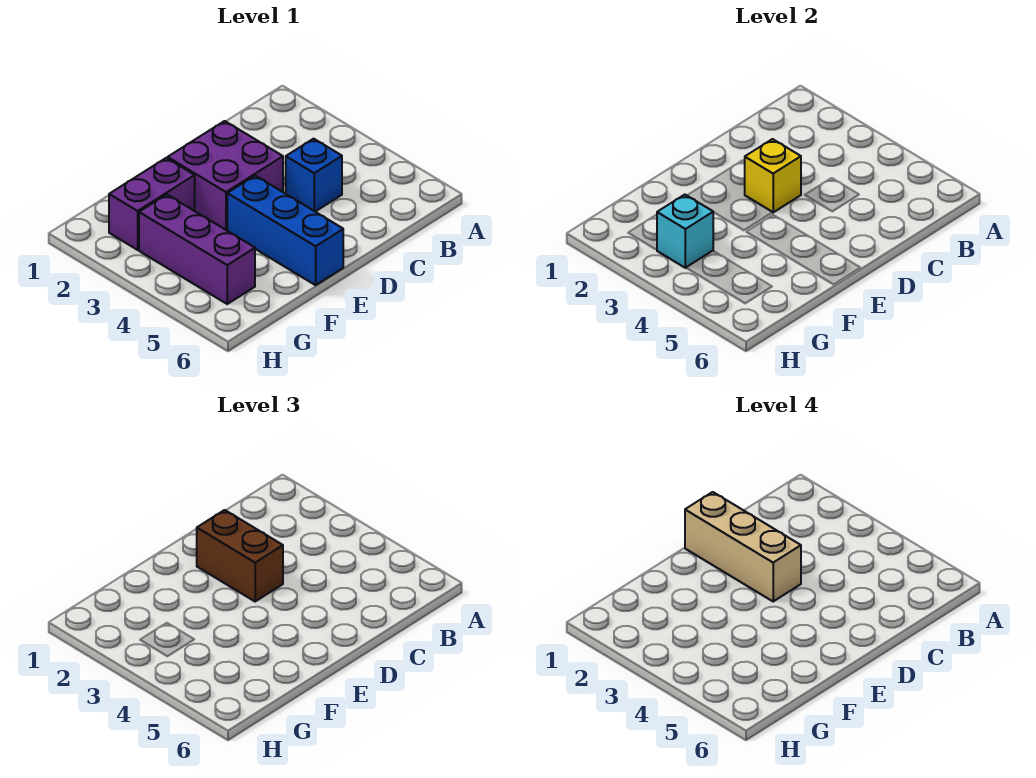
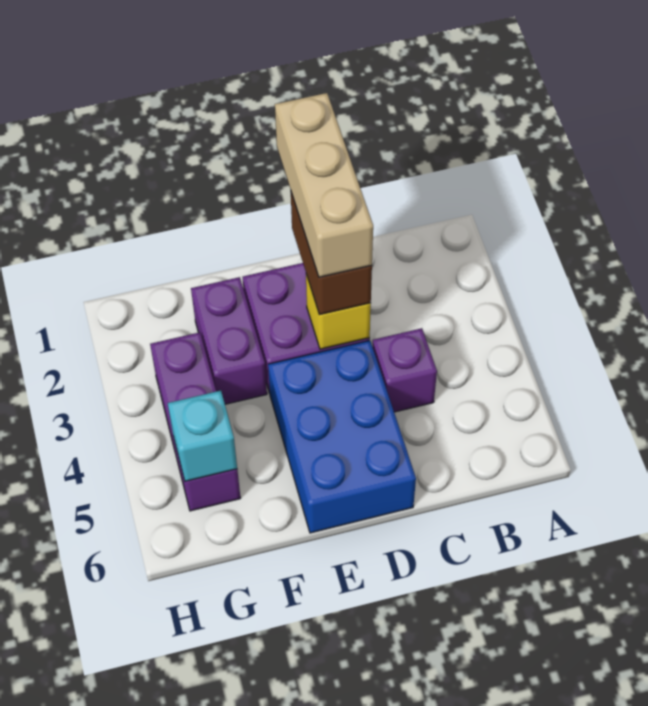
blue 1x1 brick [286,139,342,212] -> purple 1x1 brick [373,328,437,412]
blue 1x3 brick [227,176,343,285] -> blue 2x3 brick [268,340,416,533]
purple 1x2 brick [109,158,195,250] -> purple 1x2 brick turned to [191,277,267,404]
cyan 1x1 brick [657,195,713,268] -> cyan 1x1 brick moved to [168,391,237,481]

